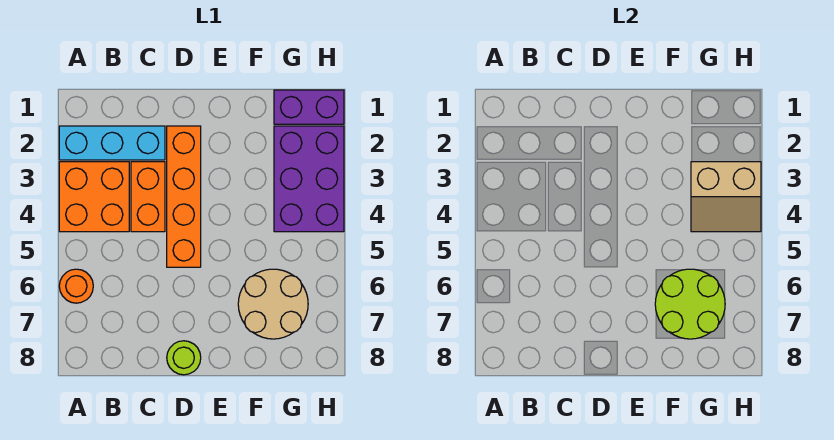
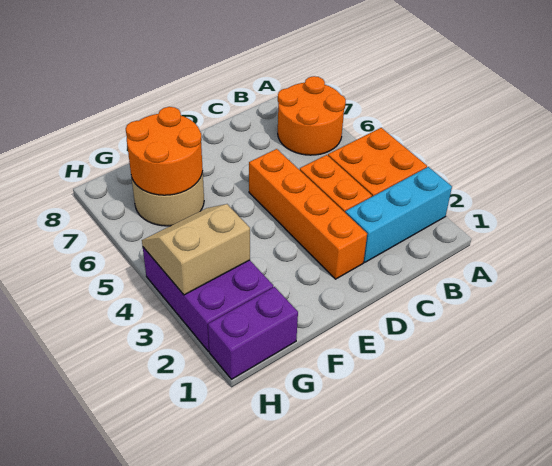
orange 1x1 round brick [59,269,93,303] -> orange 2x2 round brick [278,76,346,155]
lime 1x1 round brick [167,341,201,375] -> none
lime 2x2 round brick [655,269,725,339] -> orange 2x2 round brick [126,107,203,195]

